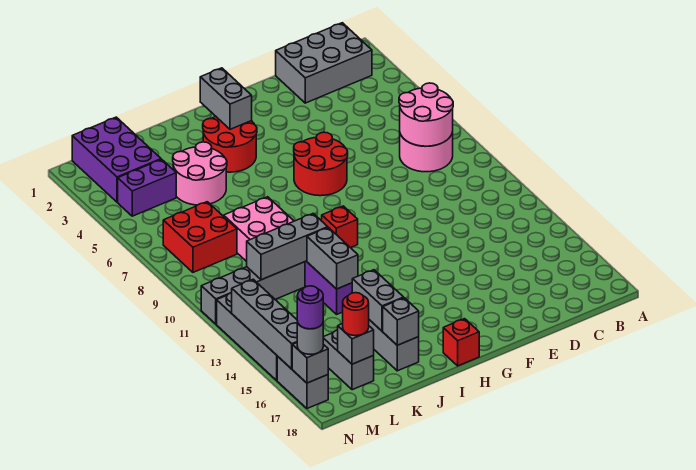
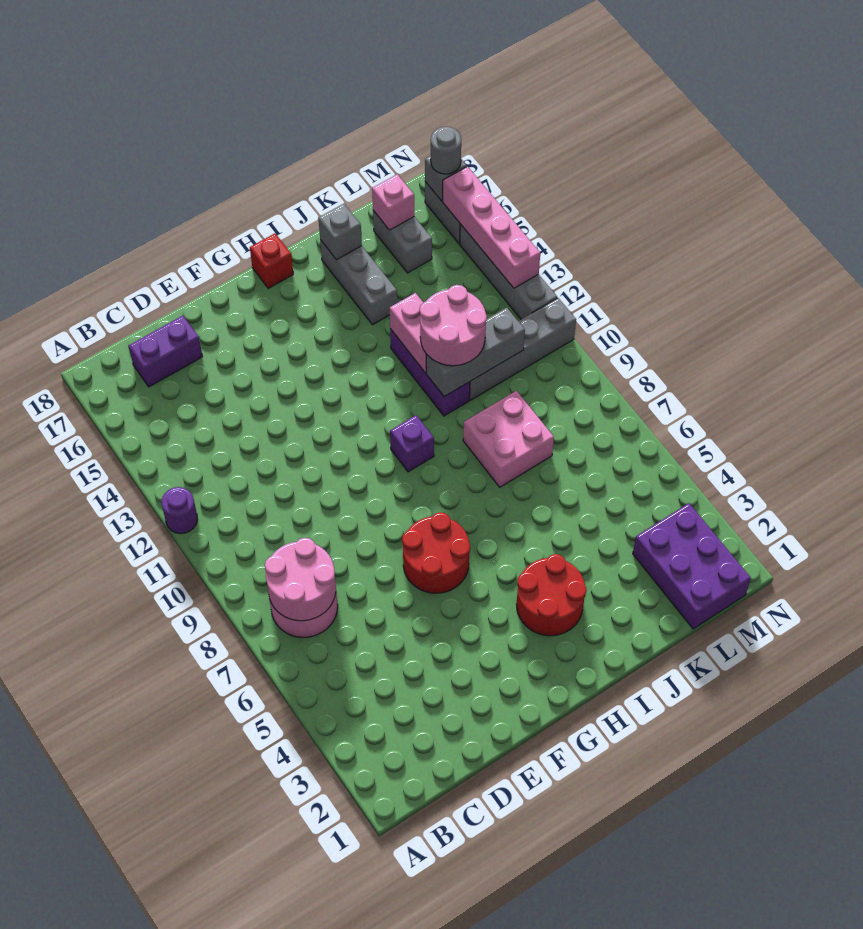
grey 2x3 brick [276,23,372,103] -> none
grey 1x2 brick [200,68,252,129] -> none
red 1x1 brick [322,206,358,248] -> purple 1x1 brick [390,415,434,472]
pink 2x2 round brick [173,142,227,205] -> pink 2x2 round brick moved to [420,285,487,366]
grey 1x2 brick [307,227,358,289] -> pink 1x2 brick [390,293,426,373]
grey 1x2 brick [352,270,404,331] -> none
purple 1x2 brick [118,159,176,216] -> purple 1x2 brick moved to [129,316,203,387]
red 2x2 brick [163,202,237,272] -> none
grey 1x1 brick [338,324,374,364] -> pink 1x1 brick [372,174,414,230]
red 1x1 round brick [343,293,369,336] -> none
grey 1x4 brick [232,279,297,369] -> pink 1x4 brick [443,167,540,288]
purple 1x1 round brick [297,286,323,329] -> purple 1x1 round brick moved to [162,487,198,534]

